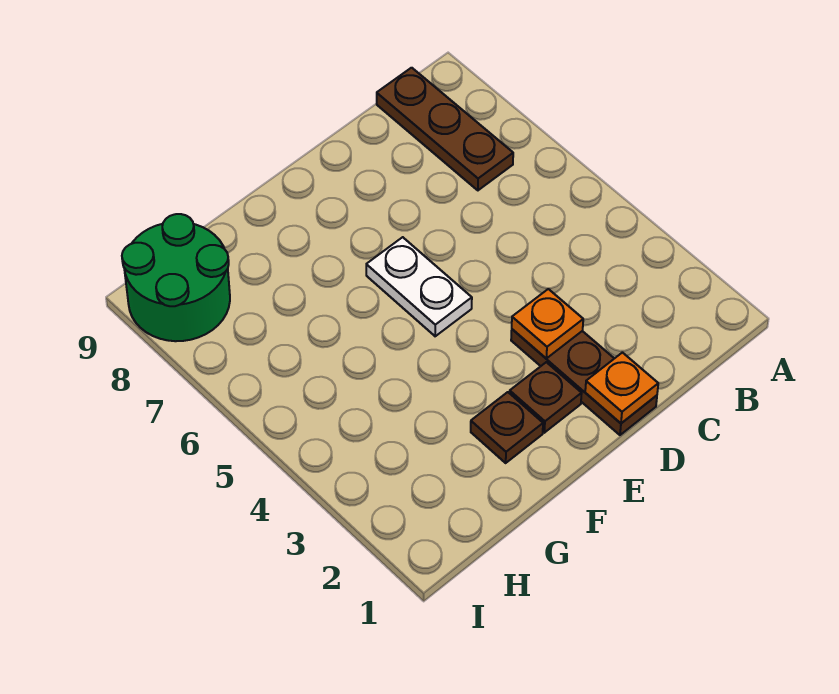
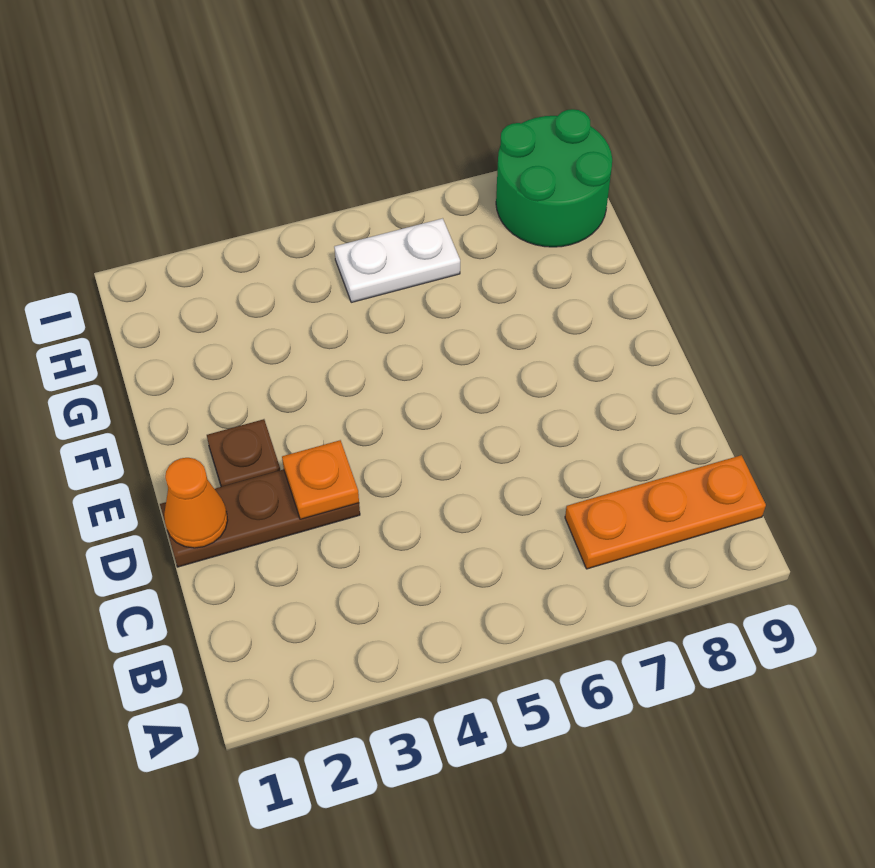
brown 1x3 plate [377,68,513,190] -> orange 1x3 plate [565,455,766,569]
orange 1x1 plate [585,353,658,423] -> orange 1x1 cone [164,458,228,548]
white 1x2 plate [366,237,472,336] -> white 1x2 plate moved to [334,218,460,302]
brown 1x1 plate [471,392,543,463] -> none

